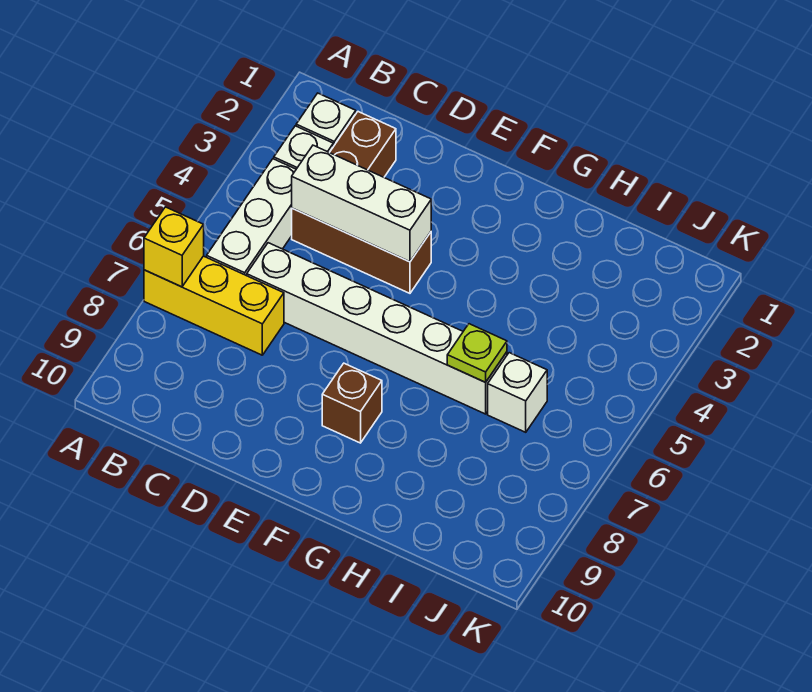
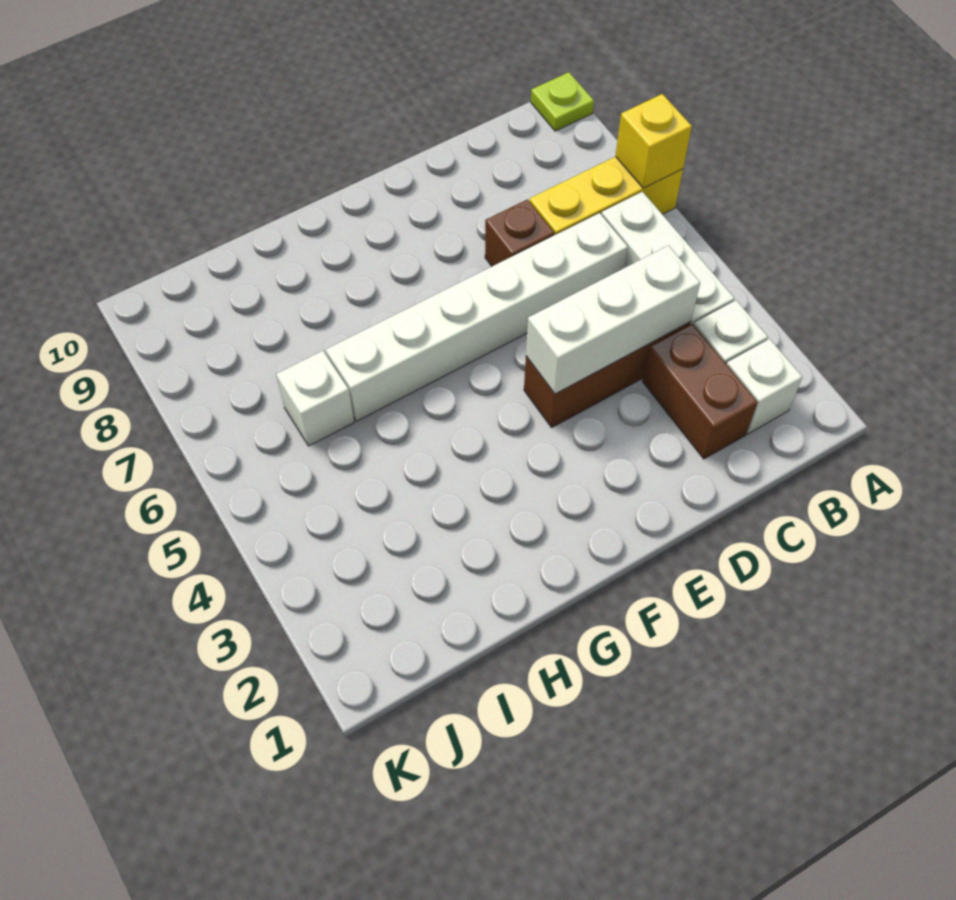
brown 1x1 brick [322,363,382,443] -> brown 1x1 brick moved to [485,200,554,266]
lime 1x1 plate [447,324,507,382] -> lime 1x1 plate moved to [531,72,594,131]

